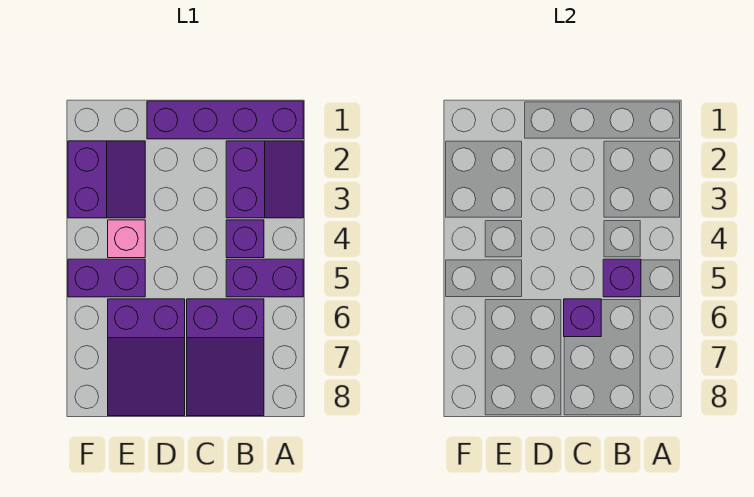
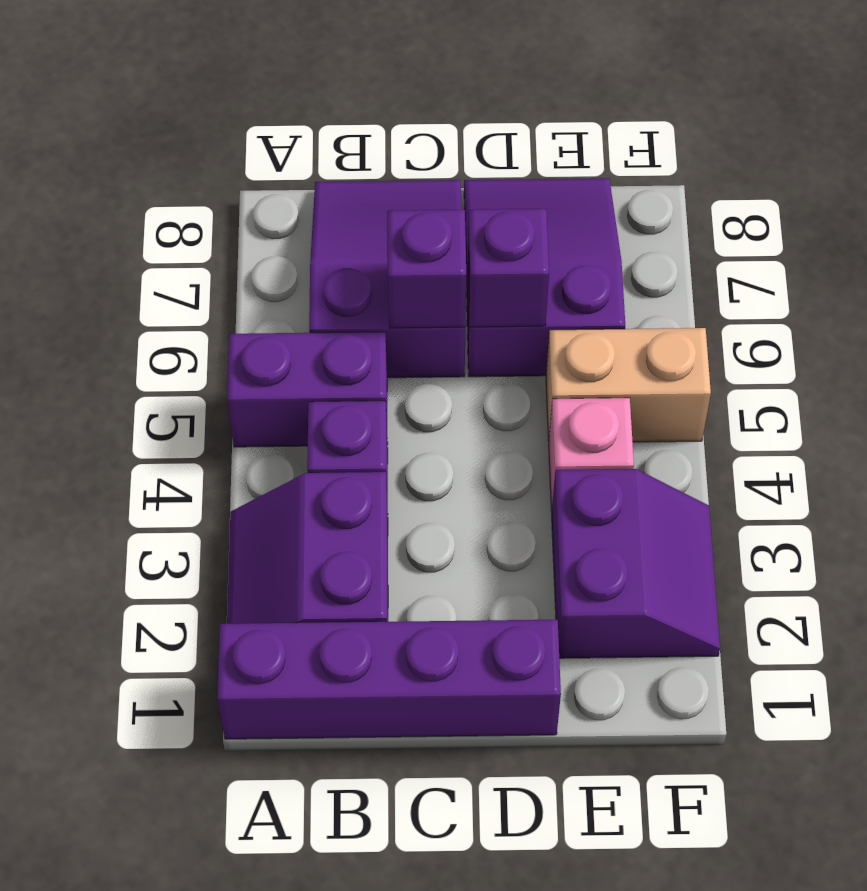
purple 1x1 brick [603,259,641,297] -> purple 1x1 brick moved to [468,209,549,327]
purple 2x2 slope [68,141,145,218] -> purple 2x2 slope turned to [552,469,720,658]
purple 1x2 brick [68,259,145,297] -> tan 1x2 brick [546,328,711,442]

